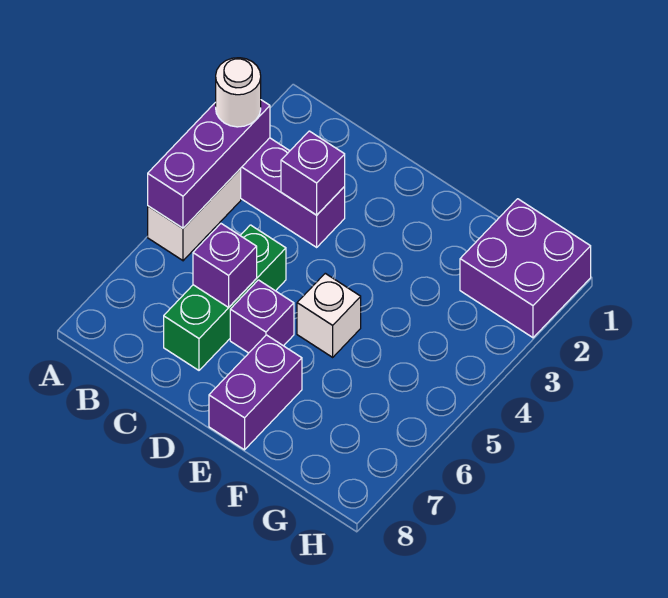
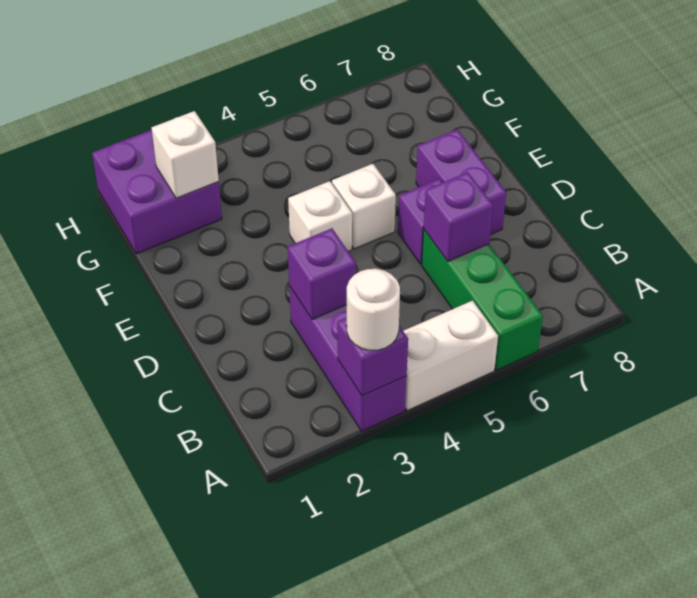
purple 1x3 brick [148,100,270,228] -> purple 1x1 brick [337,317,408,396]
green 1x3 brick [164,225,286,370] -> green 1x3 brick turned to [422,230,543,370]
none -> white 1x1 brick [288,181,352,251]
purple 1x2 brick [209,335,302,450] -> purple 1x2 brick turned to [416,130,506,235]
none -> white 1x1 brick [152,111,219,198]

